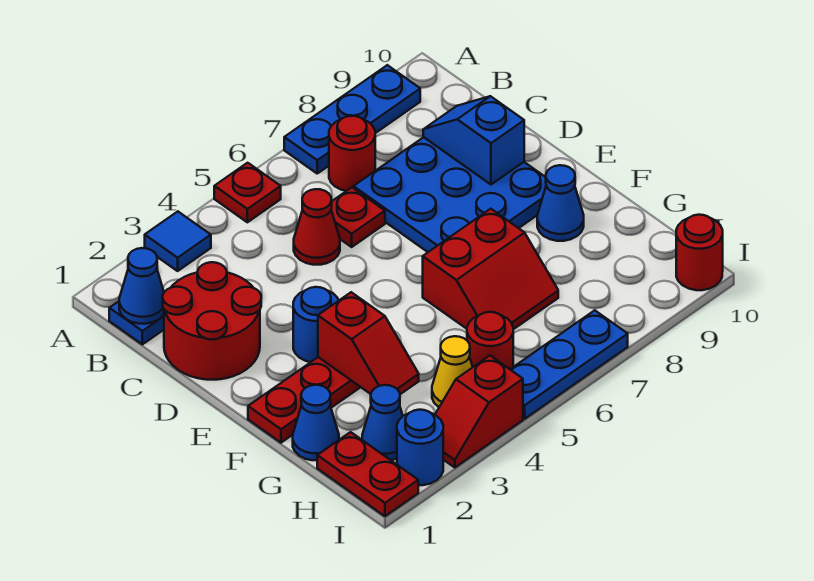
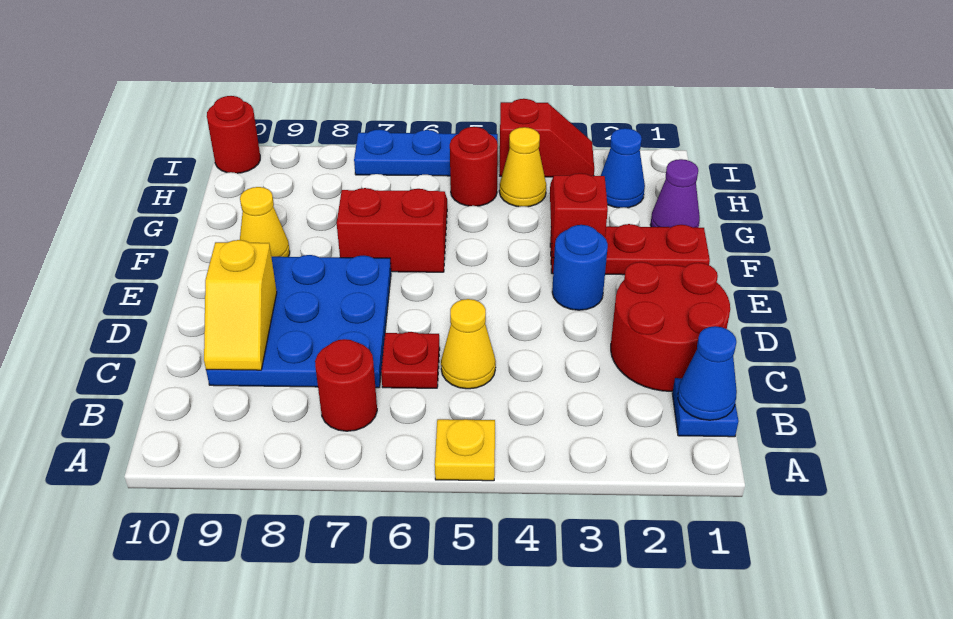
blue 1x1 tile [145,211,211,271] -> none
red 1x1 plate [214,163,281,222] -> yellow 1x1 plate [435,419,495,481]
blue 1x3 plate [284,65,420,173] -> none
red 1x1 cone [294,189,340,265] -> yellow 1x1 cone [441,299,496,389]
blue 1x2 slope [423,96,524,185] -> yellow 1x2 slope [204,240,277,370]
blue 1x1 cone [537,165,584,241] -> yellow 1x1 cone [240,187,290,257]
blue 1x1 cone [293,385,339,460] -> purple 1x1 cone [650,159,700,227]
red 1x2 plate [317,432,418,516] -> none
blue 1x1 round brick [397,410,443,485] -> none

